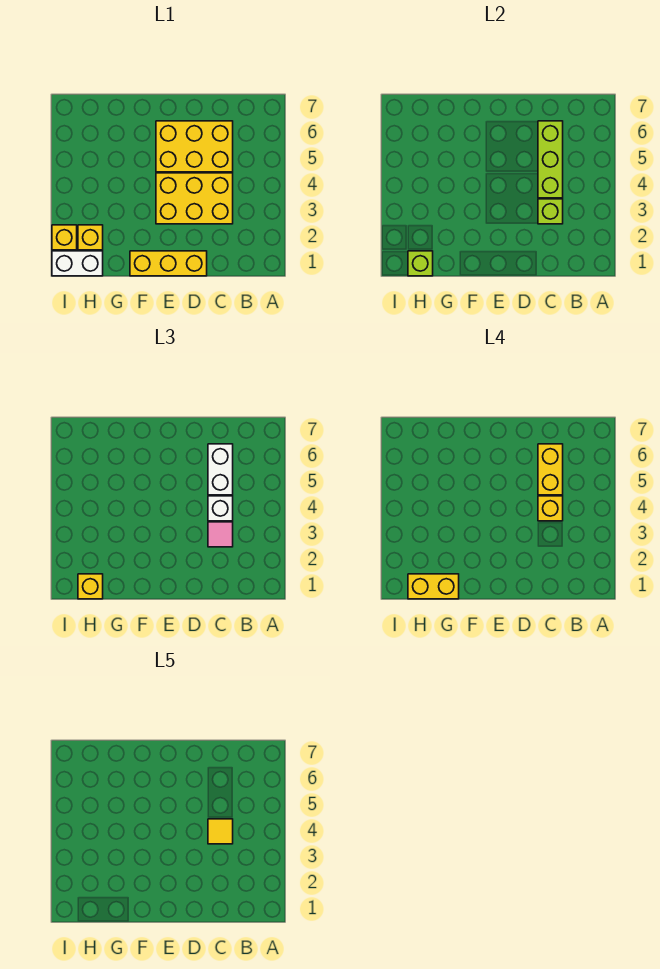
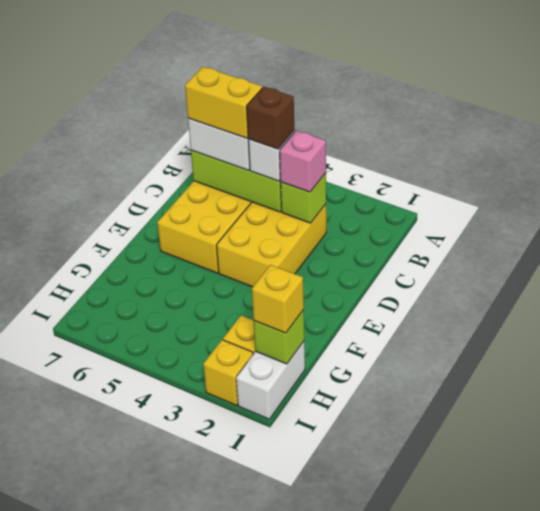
pink 1x1 tile [208,522,233,547] -> pink 1x1 brick [280,131,326,192]
yellow 1x1 brick [538,496,563,521] -> brown 1x1 brick [247,87,294,149]
yellow 1x1 tile [208,819,233,844] -> none
yellow 1x3 brick [130,251,207,276] -> none
yellow 1x2 brick [408,574,459,599] -> none

